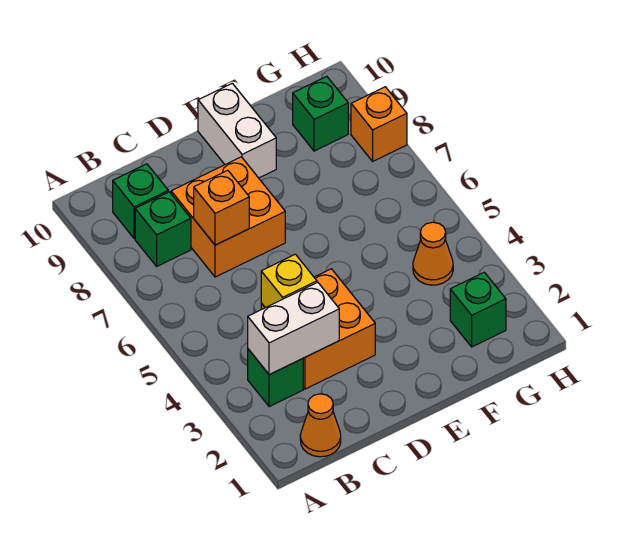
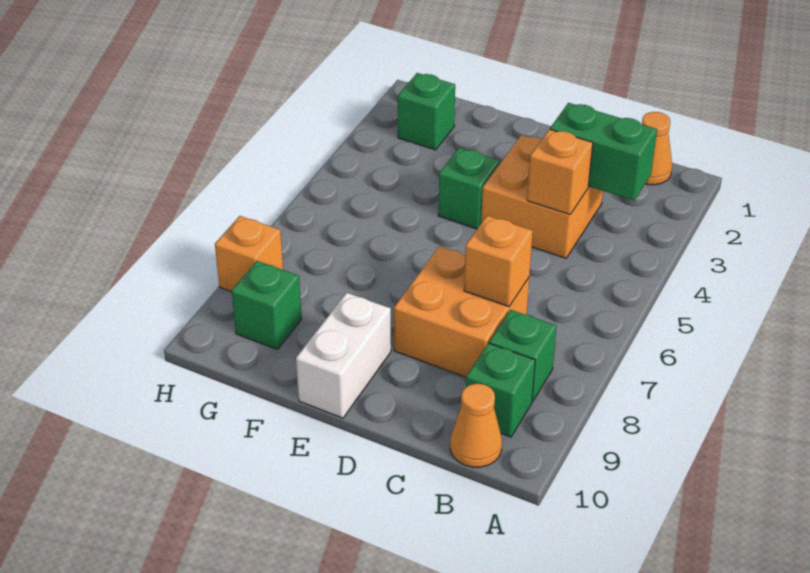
green 1x1 brick [248,349,303,407] -> green 1x1 brick moved to [438,148,500,229]
white 1x2 brick [248,282,339,375] -> green 1x2 brick [550,103,657,201]
yellow 1x1 brick [261,254,317,308] -> orange 1x1 brick [527,129,593,215]
orange 1x1 cone [413,222,453,285] -> orange 1x1 cone moved to [450,384,502,467]

